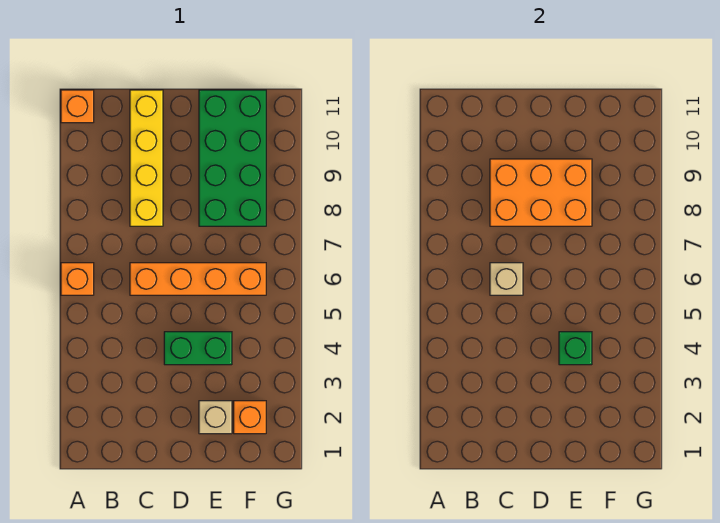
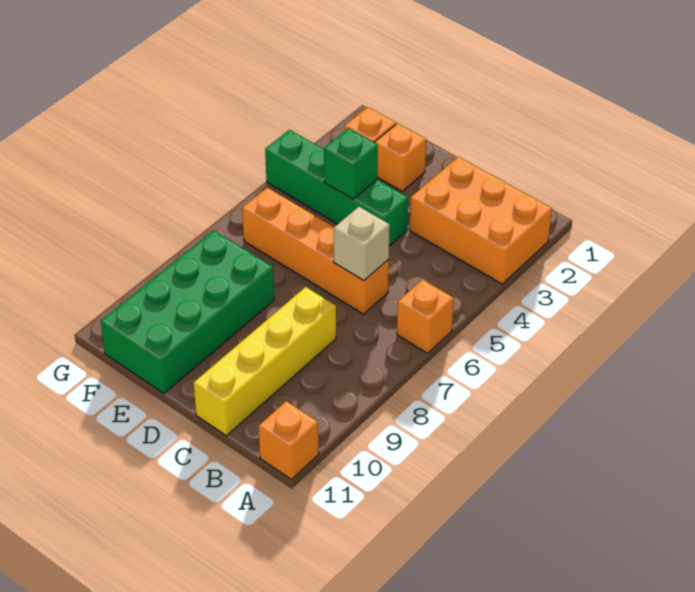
orange 2x3 brick [490,159,592,226] -> orange 2x3 brick moved to [410,157,552,284]
green 1x2 brick [164,332,232,365] -> green 1x4 brick [265,130,408,246]
tan 1x1 brick [199,401,232,434] -> orange 1x1 brick [374,123,426,191]

